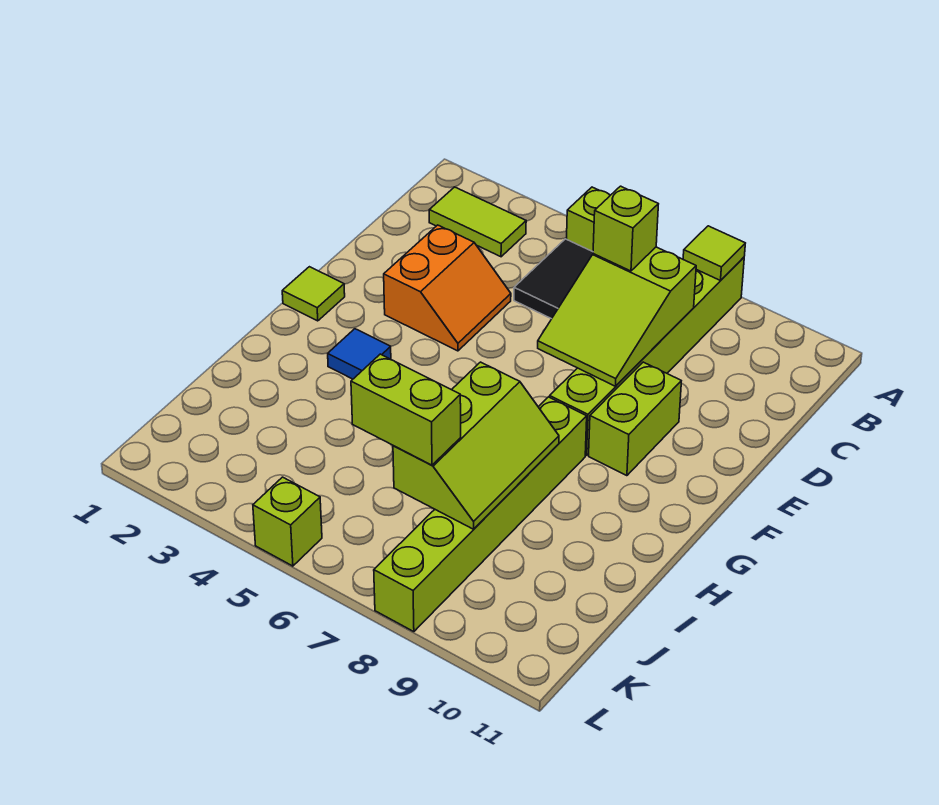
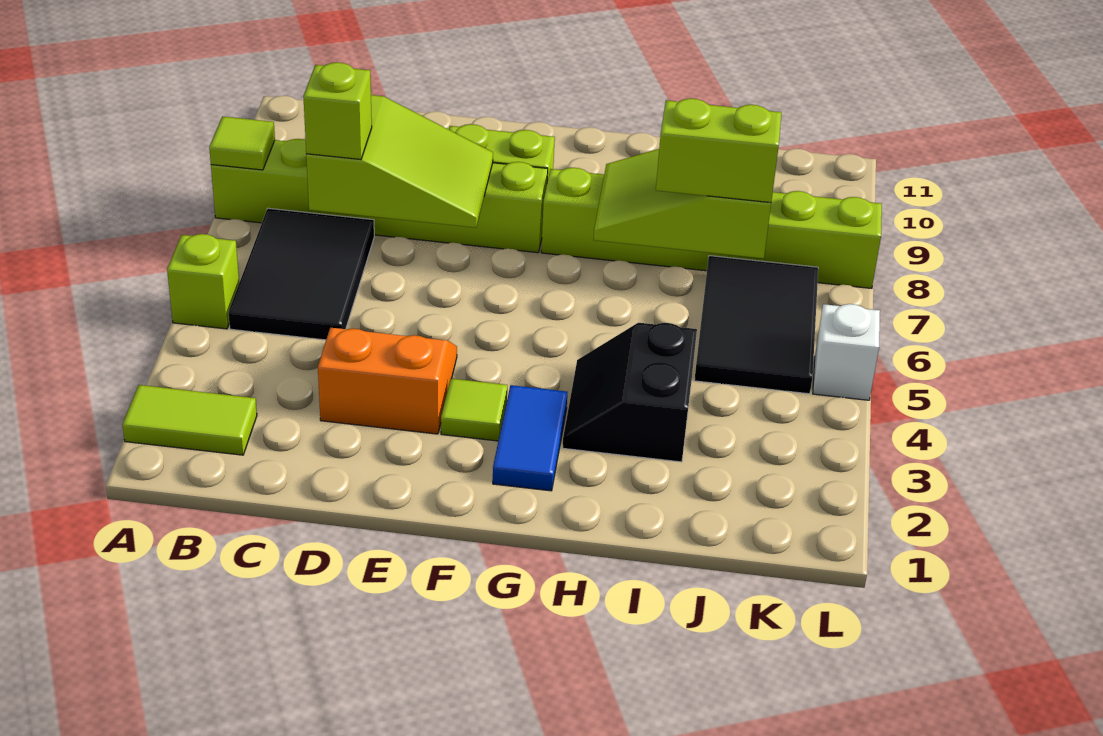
lime 1x2 tile [429,187,526,257] -> lime 1x2 tile turned to [122,385,257,455]
lime 1x1 tile [282,267,345,321] -> lime 1x1 tile moved to [441,379,507,441]
blue 1x1 tile [328,329,391,379] -> blue 1x2 tile [493,385,567,491]
none -> black 2x2 slope [563,323,697,462]
lime 2x3 slope [393,362,559,529] -> lime 2x3 slope turned to [594,149,771,258]
none -> black 2x3 tile [694,256,818,394]
lime 1x2 brick [351,354,461,465] -> lime 1x2 brick turned to [656,98,781,203]
lime 1x1 brick [253,477,322,566] -> white 1x1 brick [813,304,880,400]

